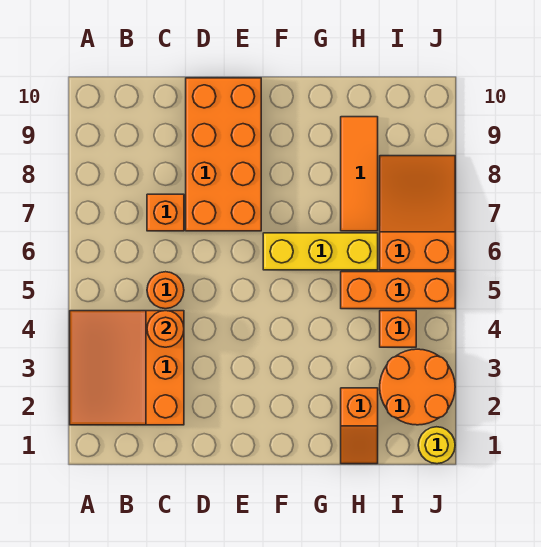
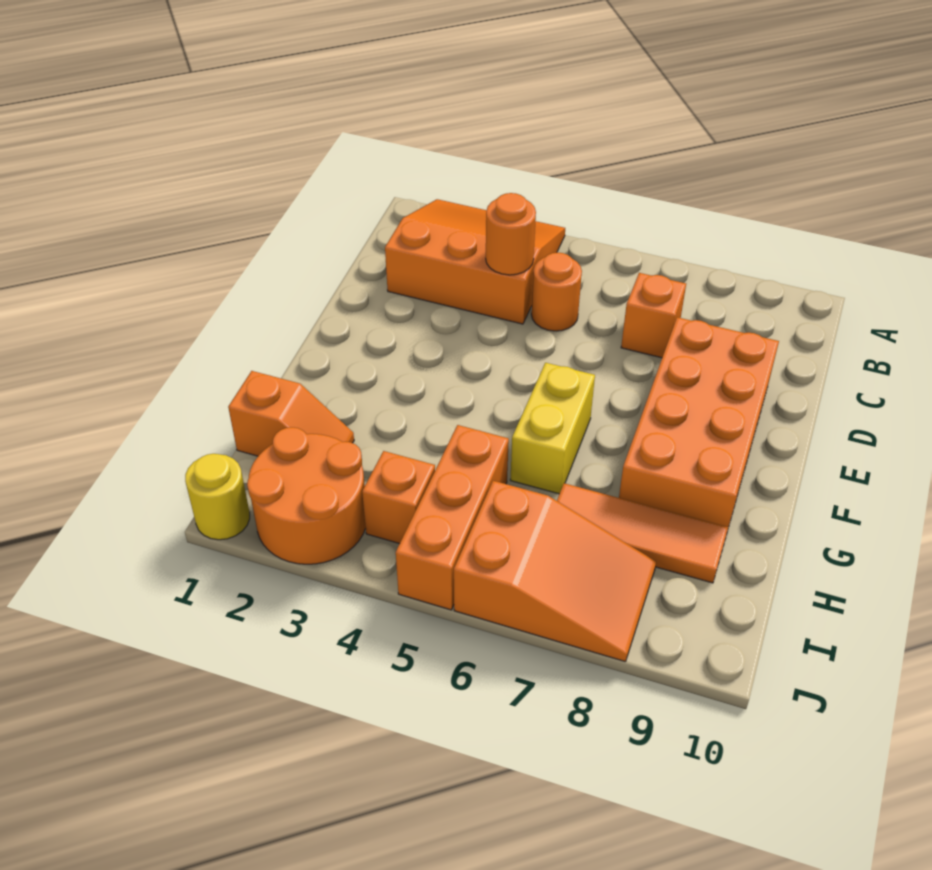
orange 2x4 brick [186,78,261,231] -> orange 2x4 brick turned to [619,317,779,527]
yellow 1x3 brick [263,233,378,270] -> yellow 1x2 brick [510,363,595,494]
orange 1x2 slope [341,388,378,464] -> orange 1x2 slope turned to [228,371,354,456]

